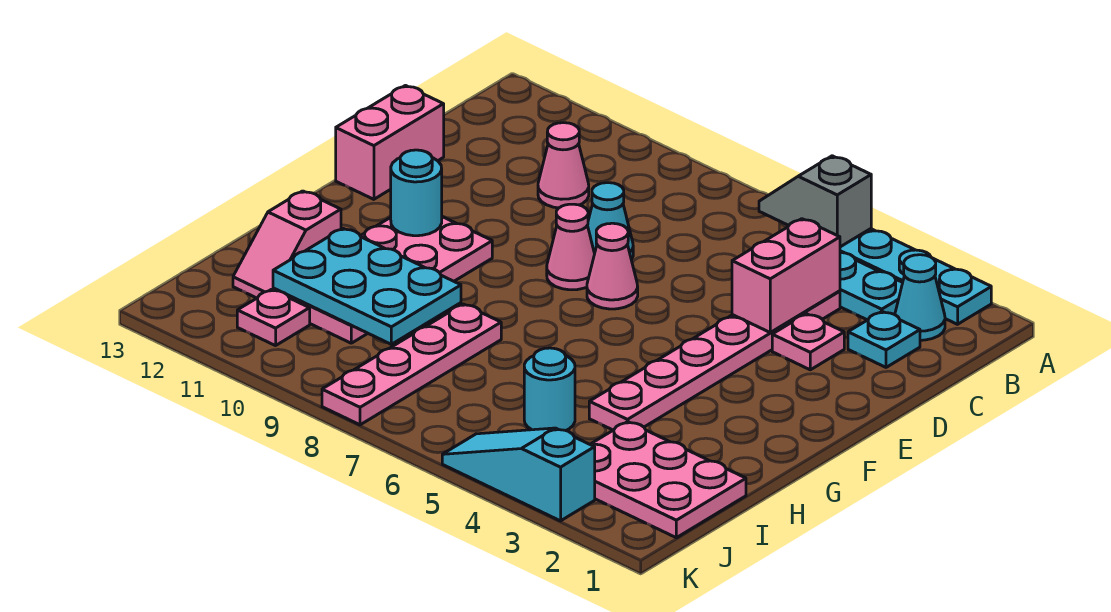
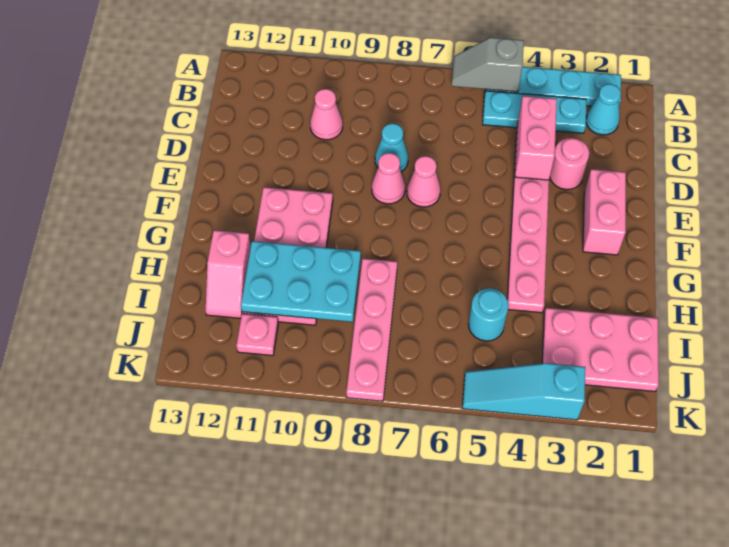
cyan 1x1 plate [848,312,920,367] -> none
pink 1x1 plate [772,314,844,370] -> pink 1x1 round brick [550,138,589,190]
pink 1x2 brick [336,86,444,199] -> pink 1x2 brick moved to [583,169,626,255]
cyan 1x1 round brick [391,150,442,236] -> none

